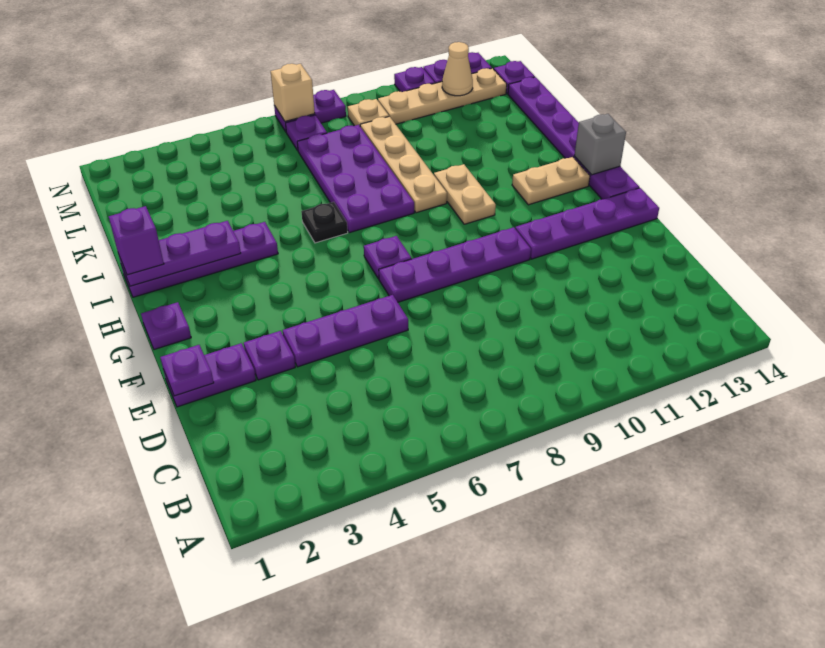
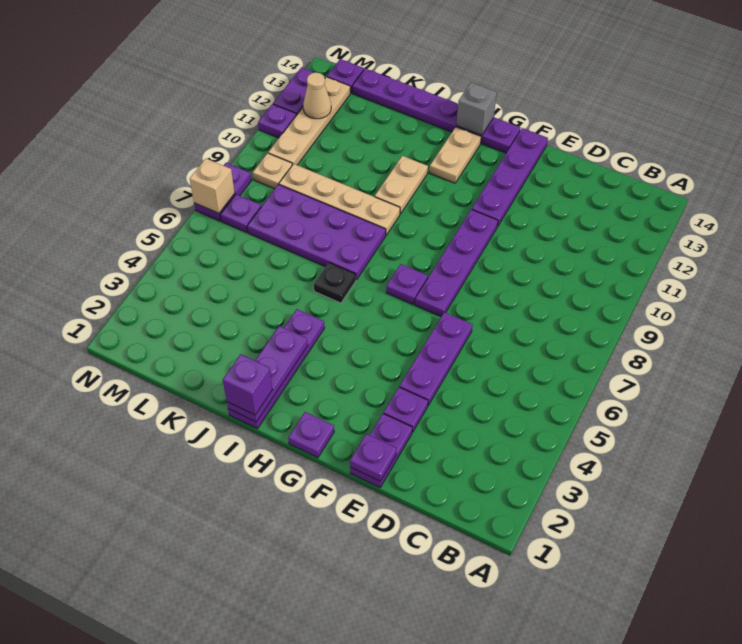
tan 1x2 plate [434,164,496,224] -> tan 1x2 plate turned to [375,156,428,214]

